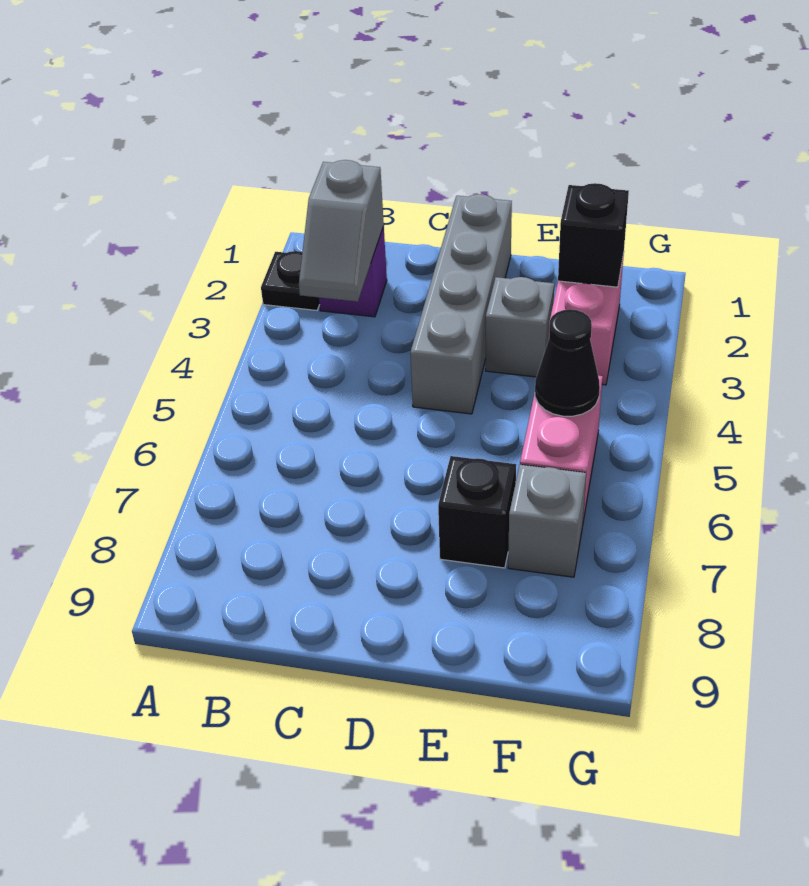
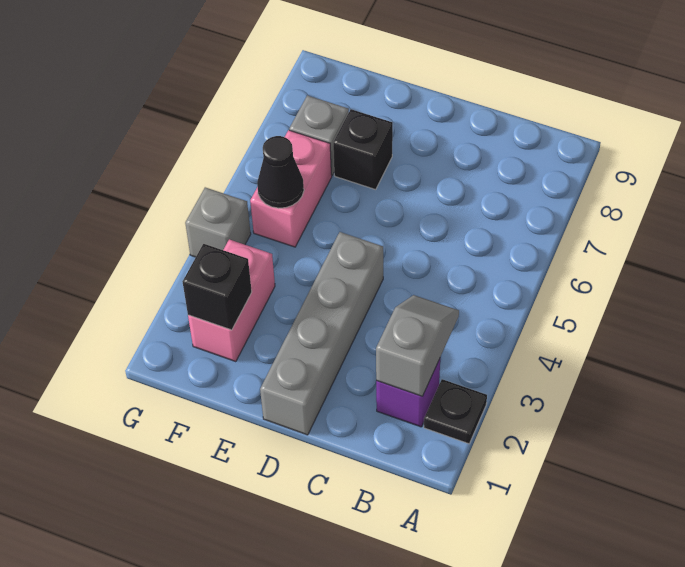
grey 1x1 brick [486,277,554,377] -> grey 1x1 brick moved to [185,187,251,257]

